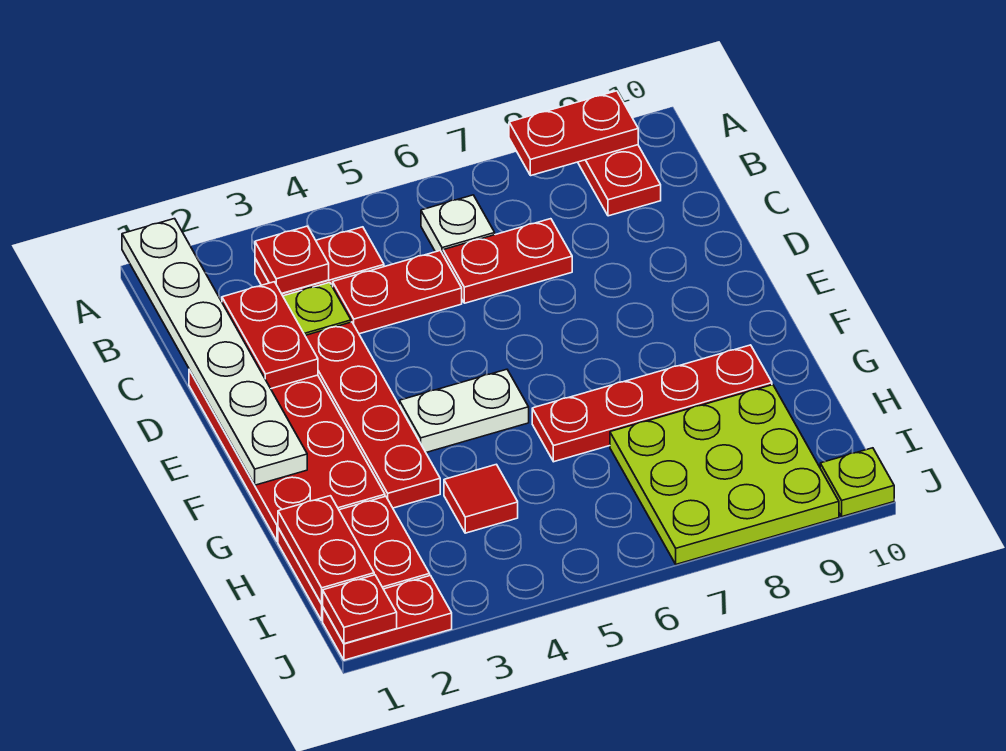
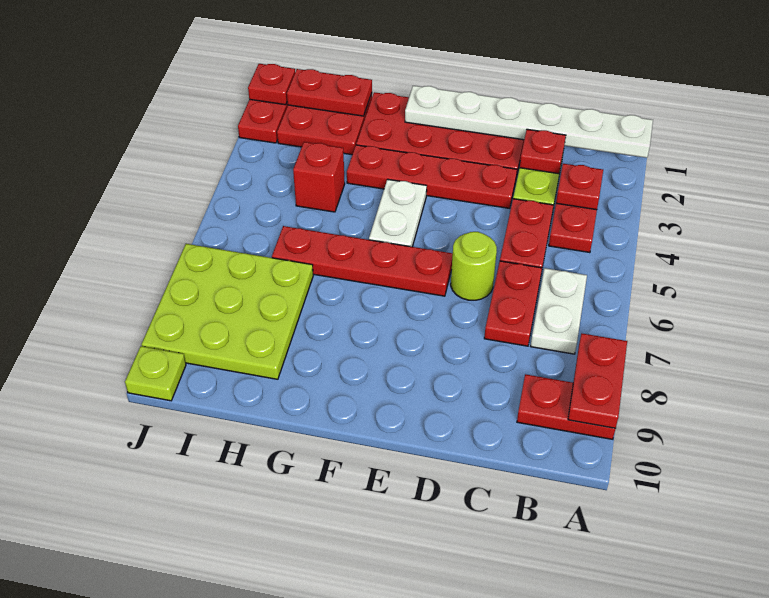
white 1x1 plate [421,195,495,254] -> white 1x2 plate [531,268,587,354]
red 1x2 plate [222,282,318,389] -> red 1x1 plate [520,129,566,174]
none -> lime 1x1 round brick [451,232,497,300]
red 1x4 plate [532,345,772,462] -> red 1x4 plate turned to [272,226,453,296]
red 1x1 tile [444,464,518,533] -> red 1x1 brick [293,142,345,212]

